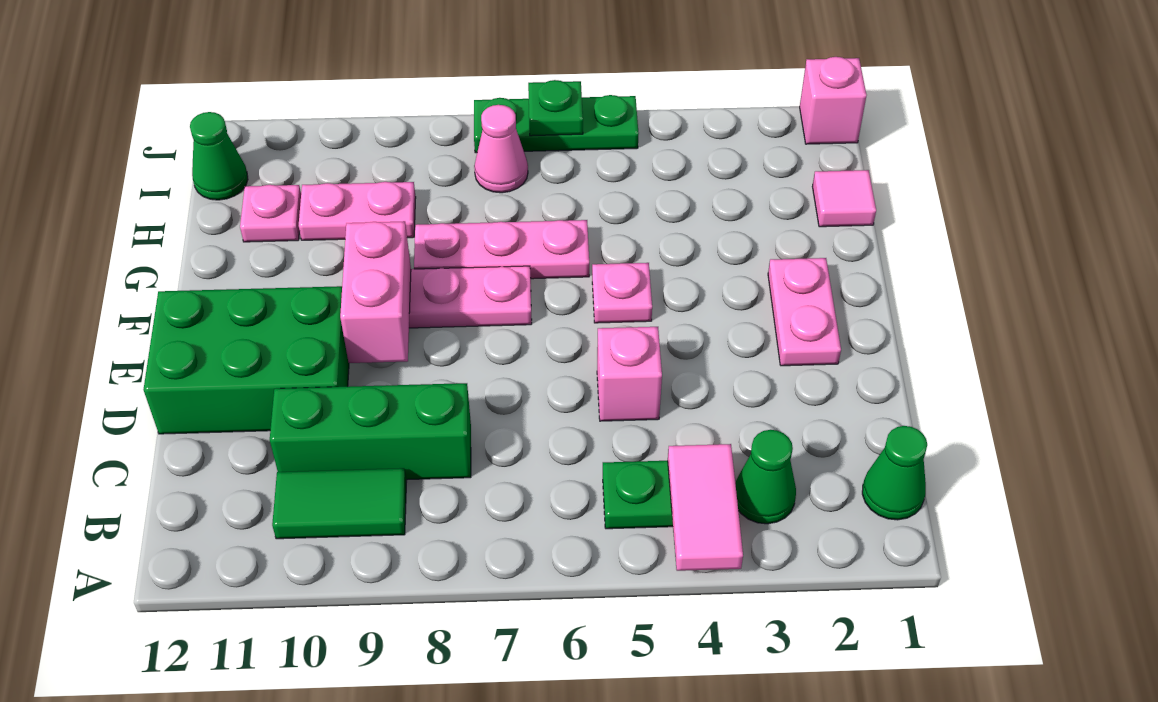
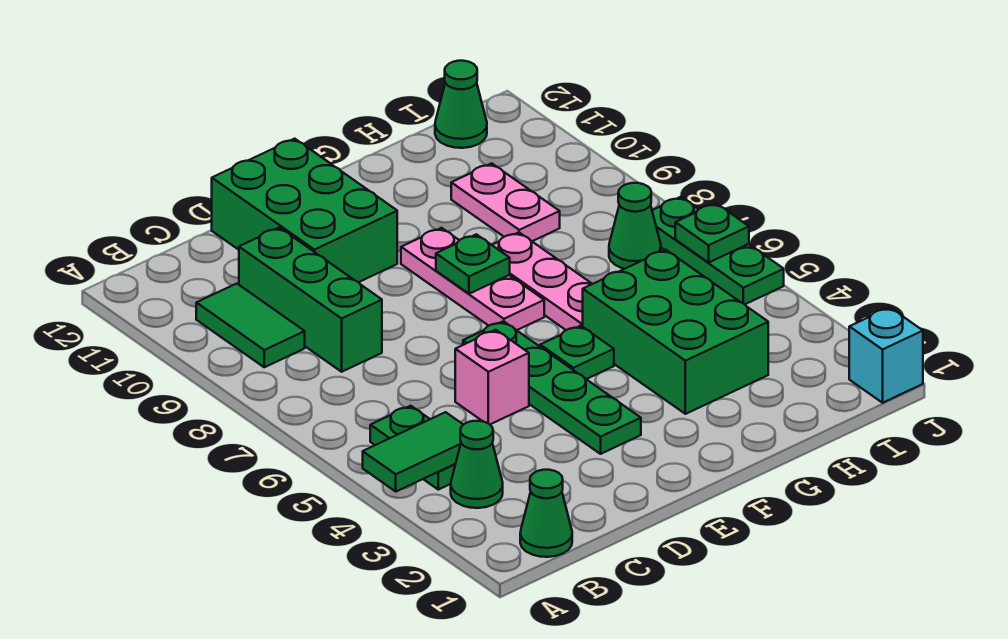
pink 1x2 tile [668,444,743,571] -> green 1x2 tile [363,412,463,492]
pink 1x2 plate [768,258,841,366] -> none
none -> green 1x4 plate [463,321,641,454]
pink 1x2 brick [340,221,411,363] -> none
pink 1x1 plate [592,263,652,323] -> green 1x1 plate [540,326,614,379]
none -> green 1x1 plate [436,234,510,294]
none -> green 2x3 brick [583,250,768,414]
pink 1x1 tile [812,170,876,227] -> none
pink 1x1 plate [240,185,301,242] -> none
pink 1x1 cone [474,105,528,193] -> green 1x1 cone [609,183,661,269]
pink 1x1 brick [800,57,866,144] -> cyan 1x1 brick [849,307,923,403]

